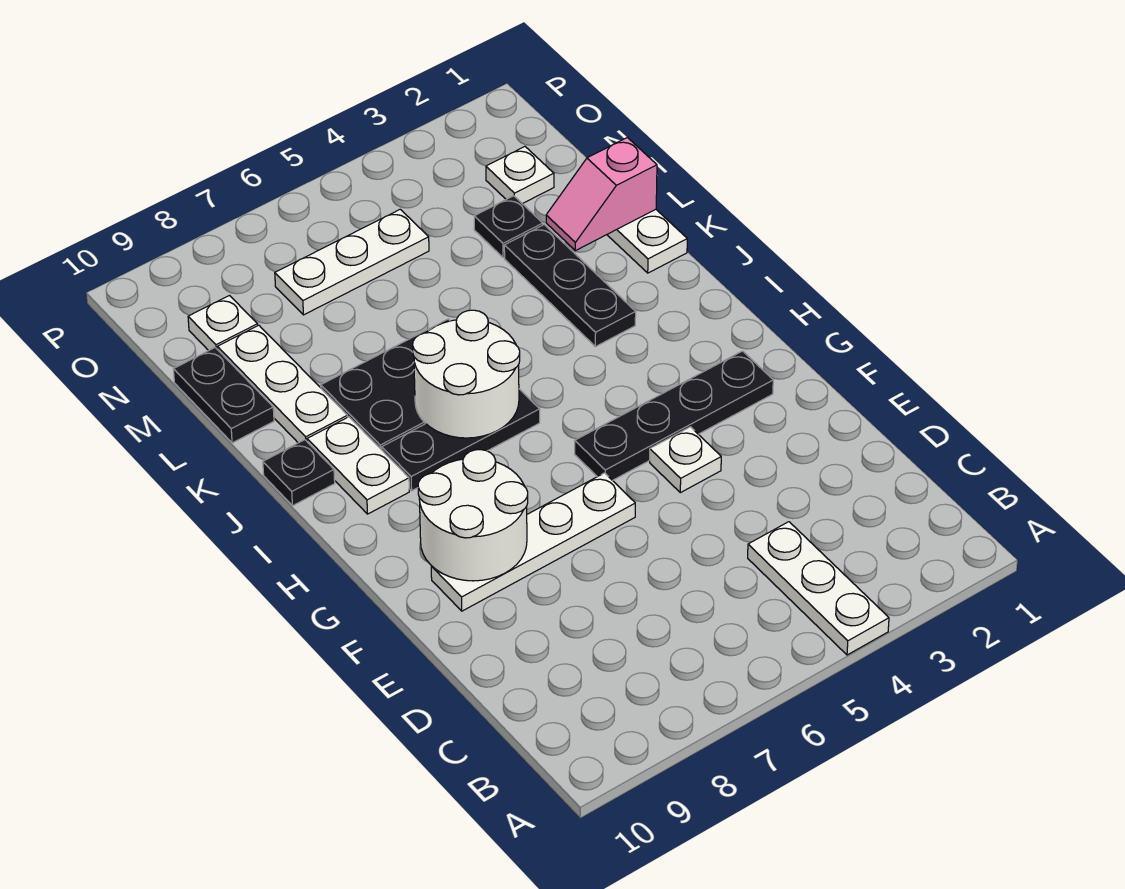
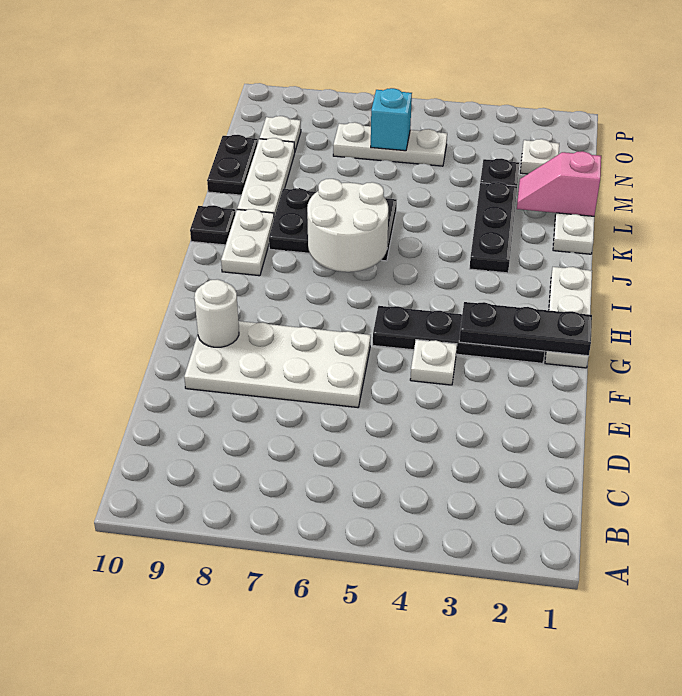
white 1x3 plate [748,522,889,655] -> white 1x3 plate moved to [545,267,592,368]
white 1x4 plate [431,473,635,611] -> white 2x4 plate [184,321,371,407]
white 2x2 round brick [418,450,528,581] -> white 1x1 round brick [194,279,239,347]
black 1x3 plate [382,389,540,491] -> black 1x3 plate moved to [459,302,592,356]
none -> cyan 1x1 brick [371,88,412,151]

